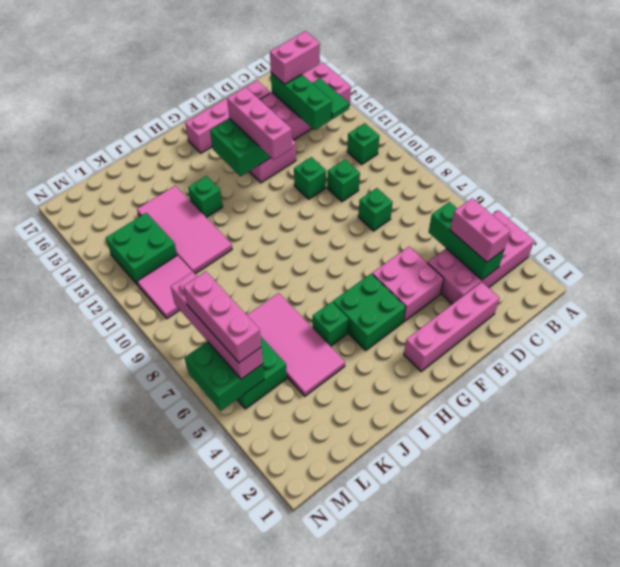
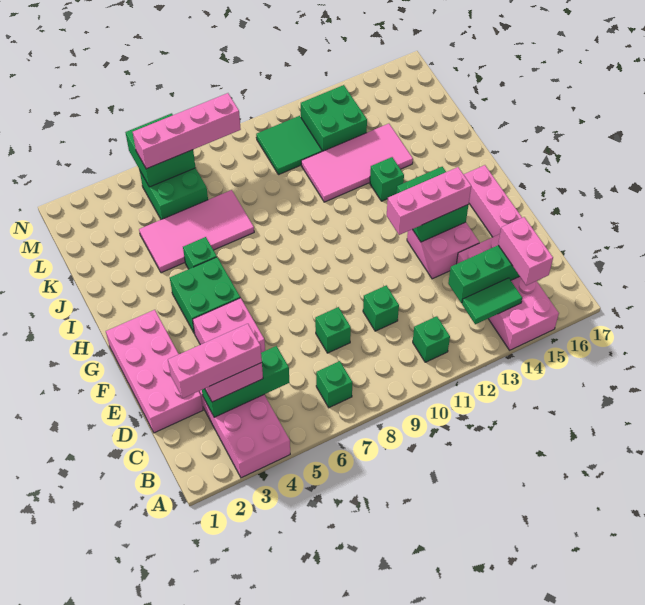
pink 1x4 brick [404,282,500,371] -> pink 2x4 brick [106,310,203,433]
green 1x1 brick [294,157,326,199] -> green 1x1 brick moved to [316,361,352,408]
pink 2x2 tile [137,255,195,319] -> green 2x2 tile [256,116,322,175]
pink 1x3 brick [183,272,261,363] -> pink 1x3 brick moved to [168,324,262,398]

